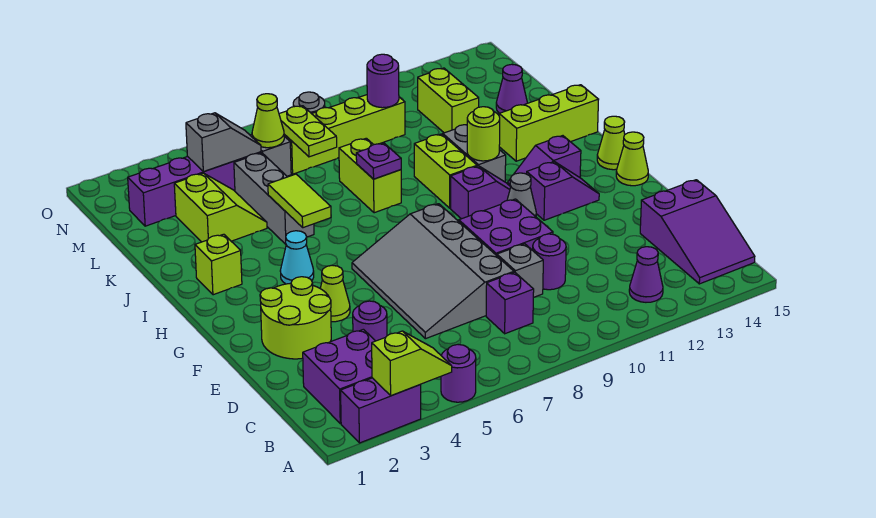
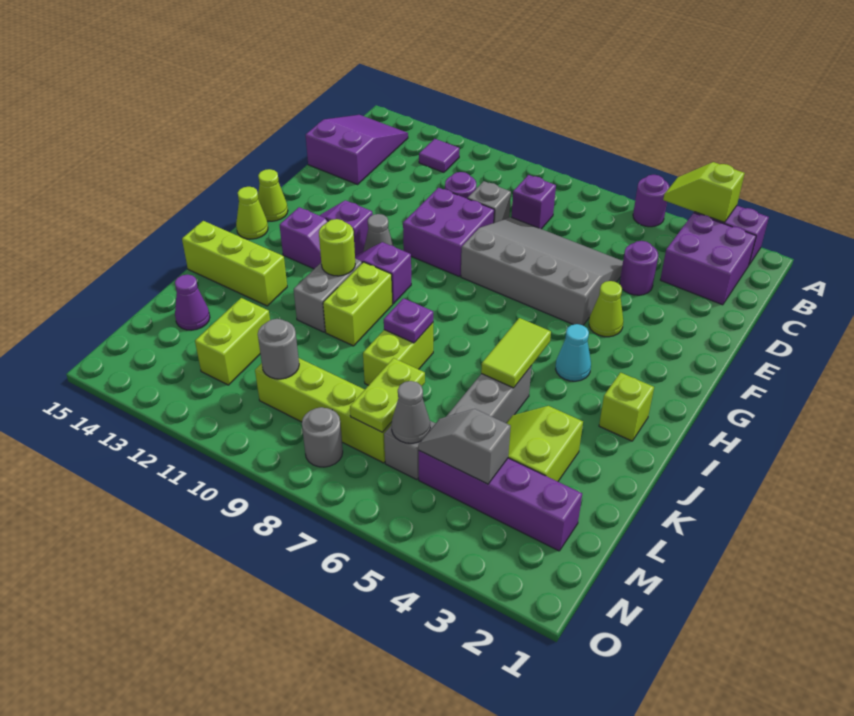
purple 1x1 cone [629,247,663,302] -> purple 1x1 tile [419,139,459,172]
grey 3x4 slope [352,204,514,339] -> grey 3x4 slope turned to [461,217,623,325]
lime 2x2 round brick [260,277,331,359] -> none
lime 1x1 cone [252,94,284,148] -> grey 1x1 cone [391,381,430,443]
purple 1x1 round brick [367,54,399,108] -> grey 1x1 round brick [258,319,299,379]

